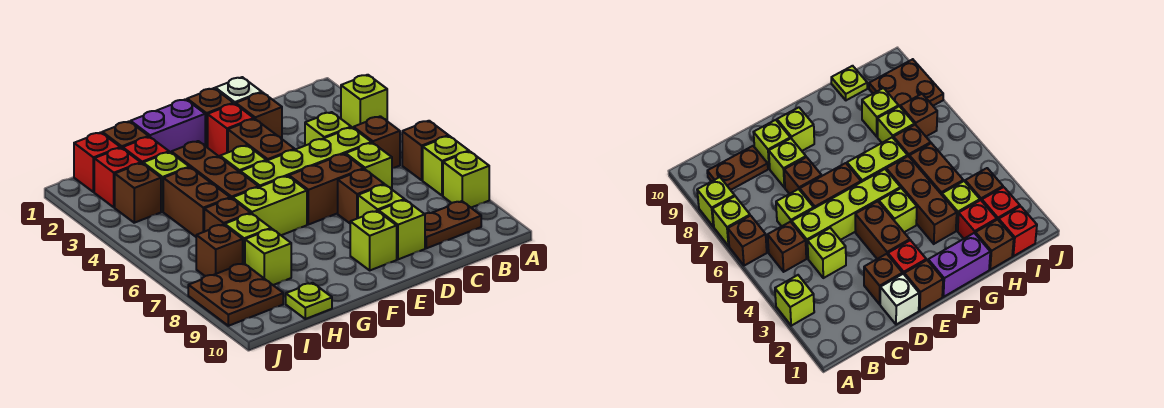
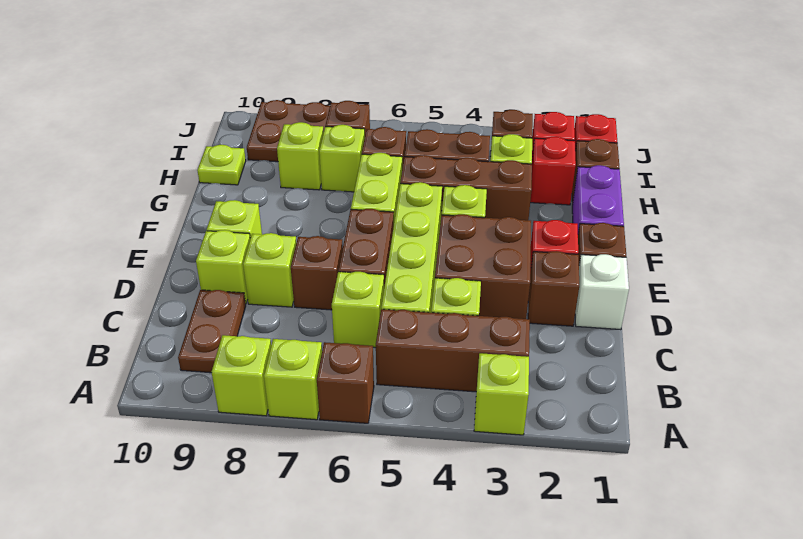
brown 1x1 brick [354,116,400,168] -> brown 1x3 brick [376,309,530,392]
brown 1x2 brick [228,119,295,161] -> brown 2x2 brick [435,214,531,319]

